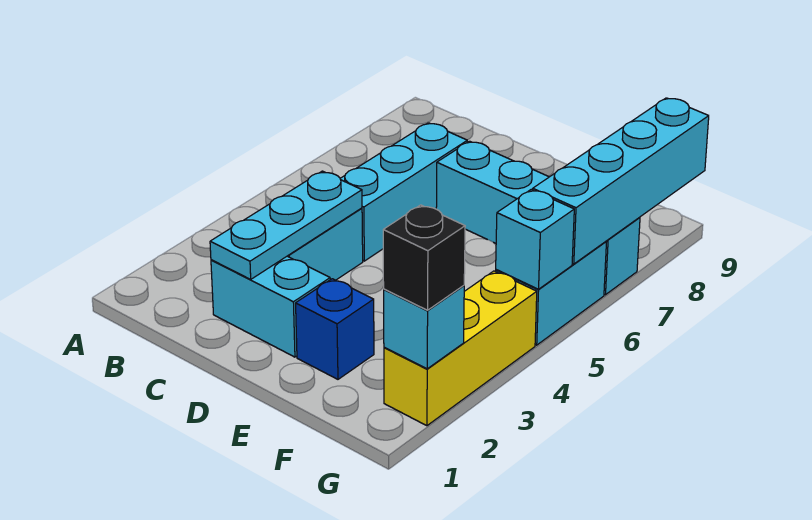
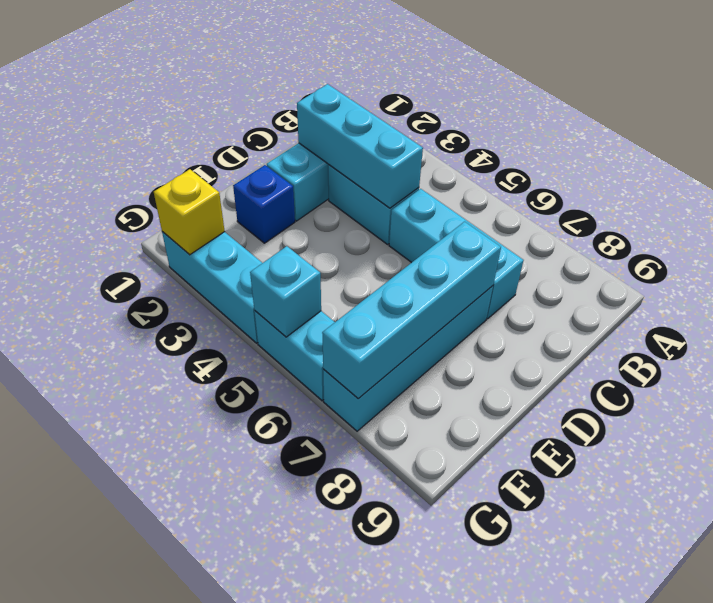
cyan 1x3 plate [210,171,362,279] -> cyan 1x3 brick [297,84,423,208]
yellow 1x3 brick [384,271,537,426] -> cyan 1x3 brick [162,232,262,343]
cyan 1x1 brick [384,286,464,369] -> yellow 1x1 brick [154,169,225,255]
black 1x1 brick [383,205,465,310] -> none
cyan 1x4 brick [533,98,709,264] -> cyan 1x4 brick turned to [322,222,501,399]

